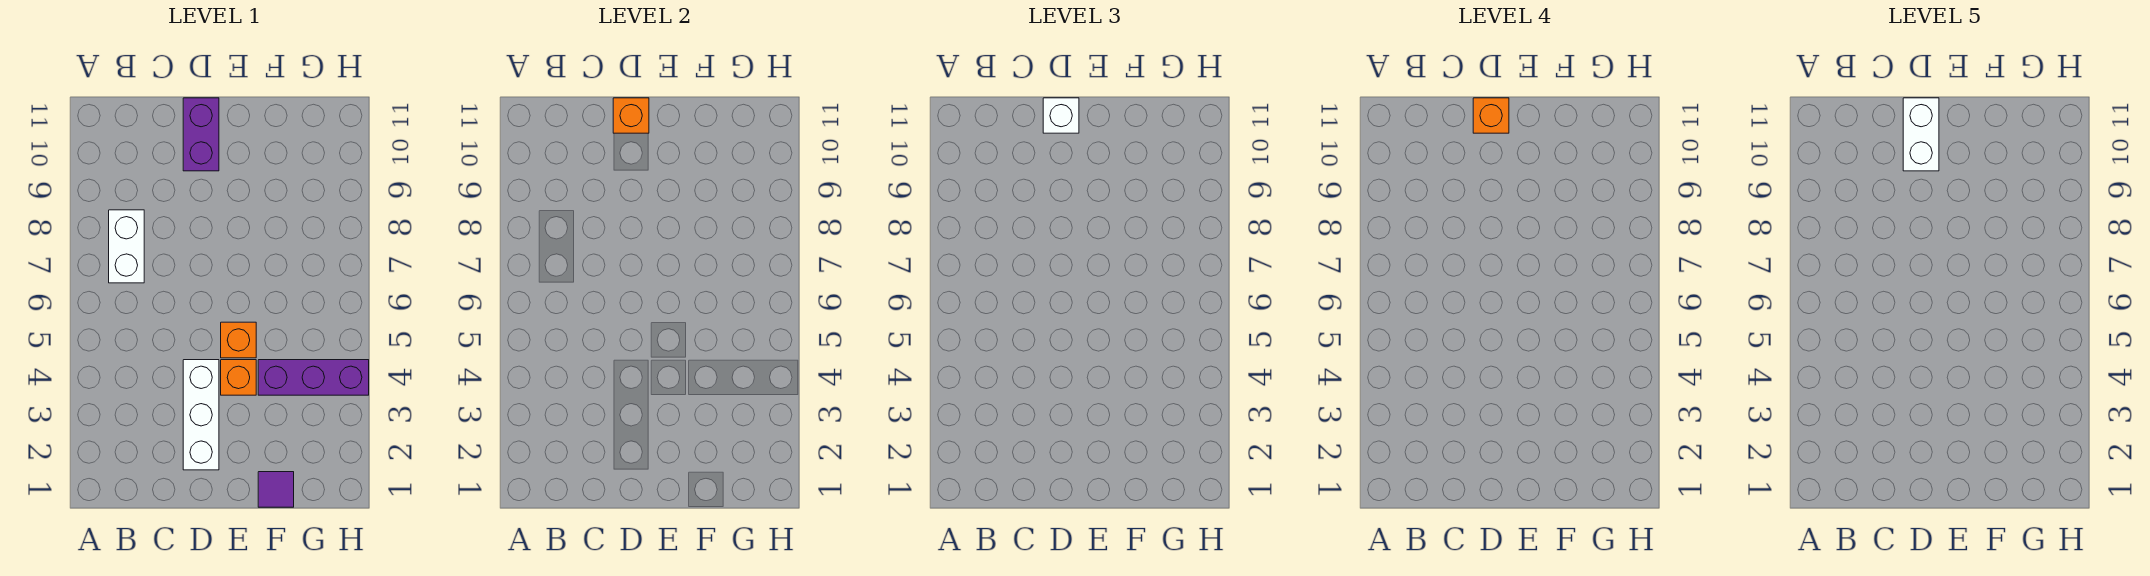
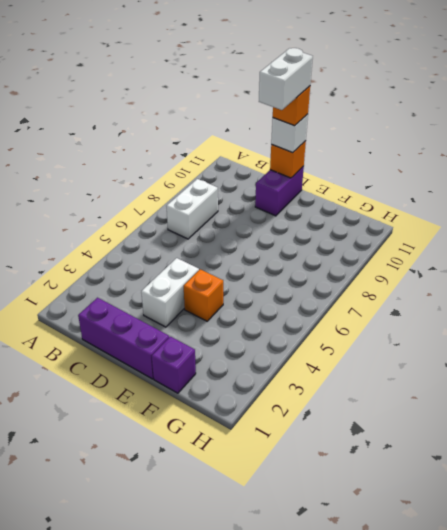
white 1x3 brick [183,360,219,470] -> white 1x2 brick [141,258,199,327]
orange 1x1 brick [221,322,256,358] -> none
purple 1x1 tile [258,472,294,507] -> purple 1x1 brick [152,337,196,393]
purple 1x3 brick [258,360,369,395] -> purple 1x3 brick moved to [78,298,169,379]

